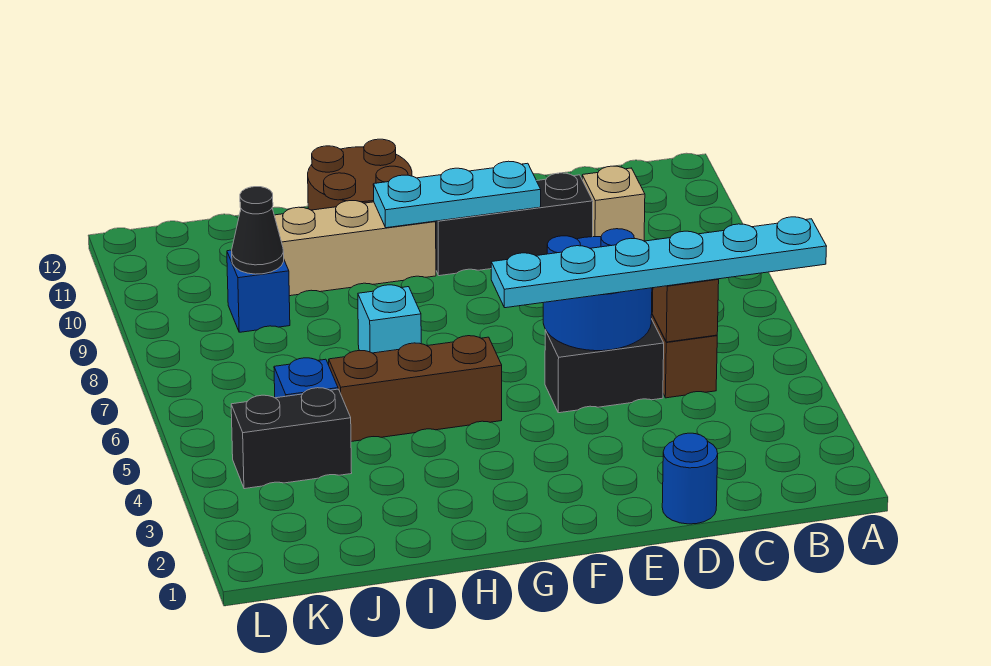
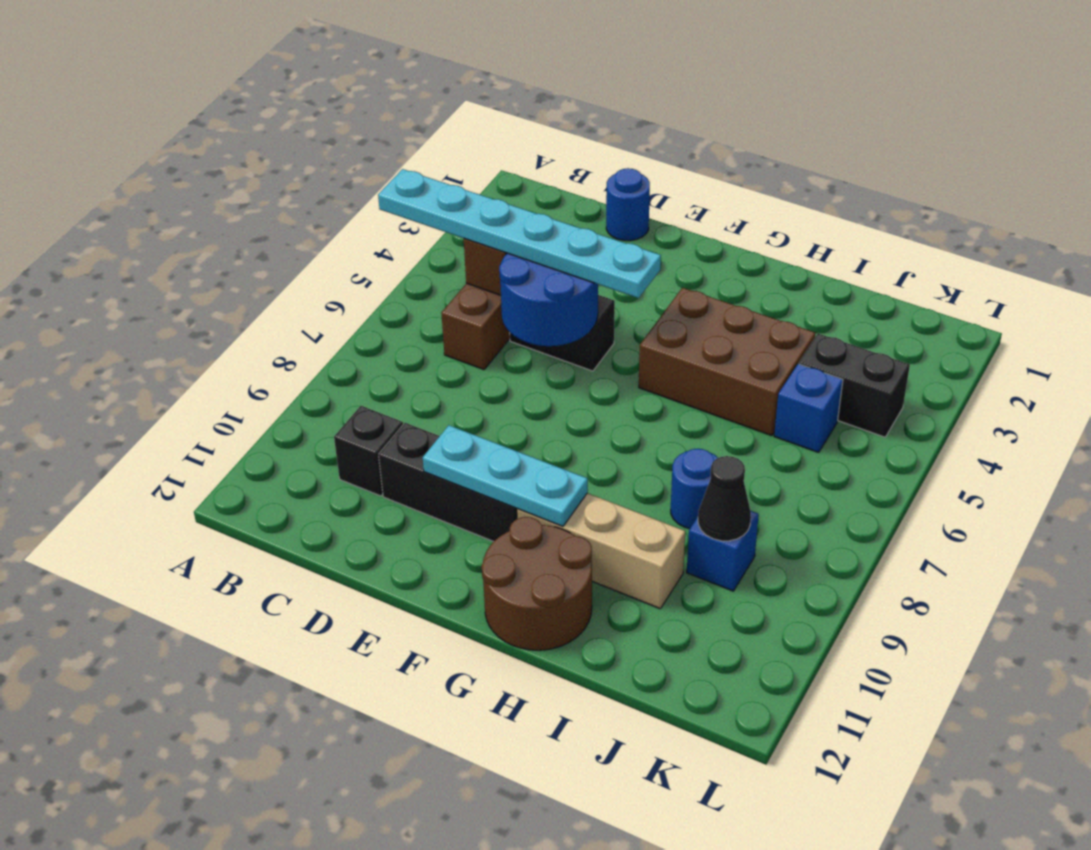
tan 1x1 brick [582,166,645,241] -> black 1x1 brick [334,406,403,496]
brown 1x3 brick [329,336,502,442] -> brown 2x3 brick [639,288,816,436]
cyan 1x1 brick [358,285,421,353] -> none
none -> blue 1x1 round brick [671,449,718,529]

